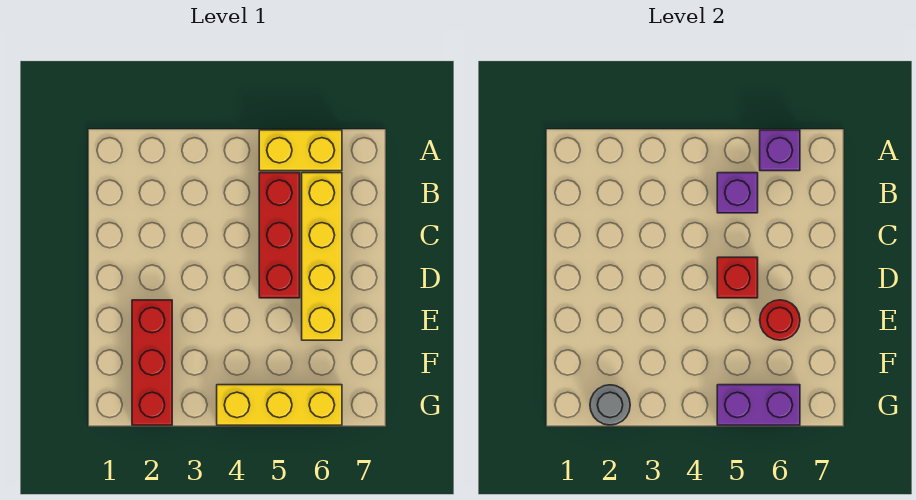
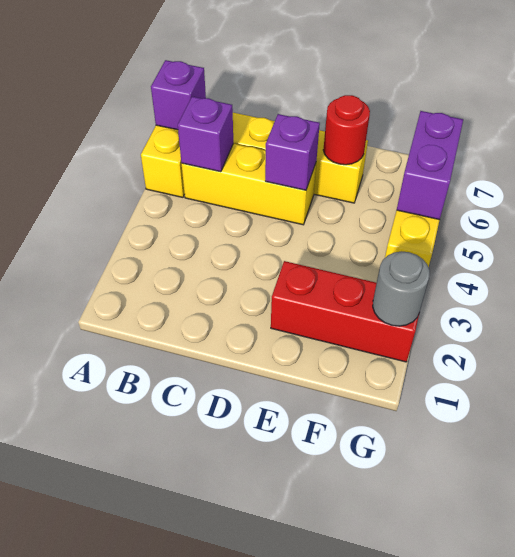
red 1x3 brick [259,173,300,298] -> yellow 1x3 brick [182,144,316,225]
red 1x1 brick [717,257,758,298] -> purple 1x1 brick [265,114,320,190]

